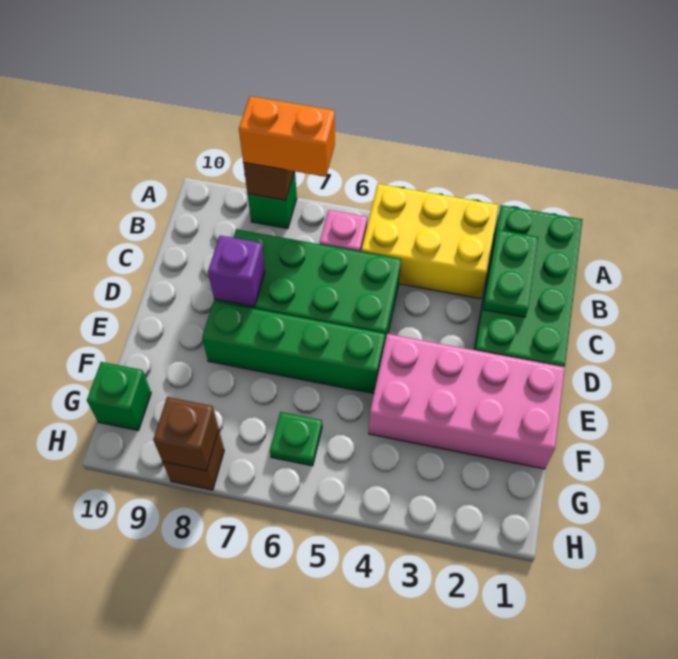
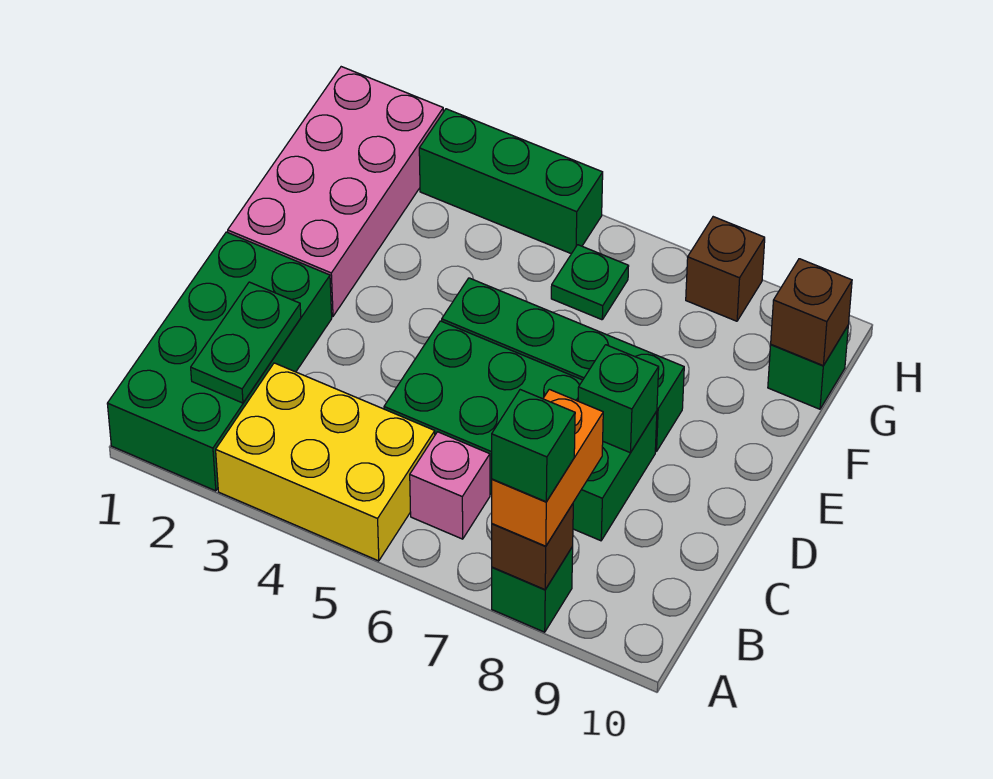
orange 1x2 brick [239,96,335,177] -> orange 1x2 brick turned to [492,389,603,546]
none -> green 1x1 brick [492,390,575,502]
purple 1x1 brick [208,236,265,307] -> green 1x1 brick [578,345,659,453]
pink 2x4 brick [369,334,565,469] -> pink 2x4 brick turned to [228,67,443,316]
none -> green 1x3 brick [419,109,603,254]
brown 1x1 brick [153,397,219,471] -> brown 1x1 brick moved to [771,259,852,365]

